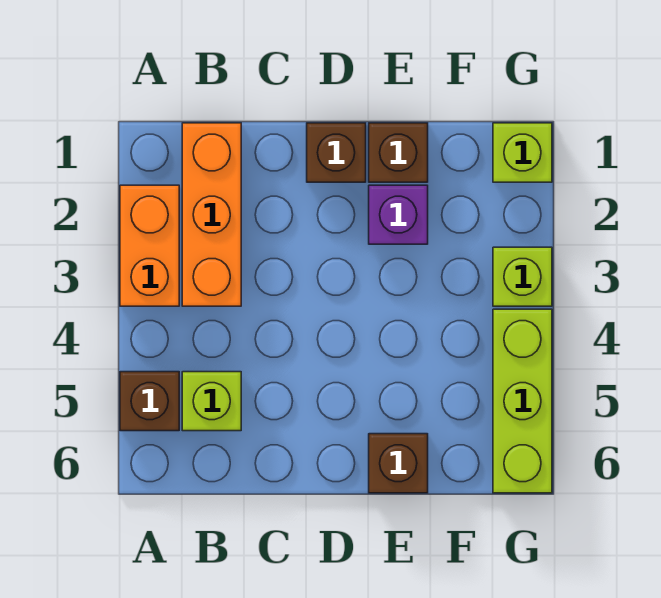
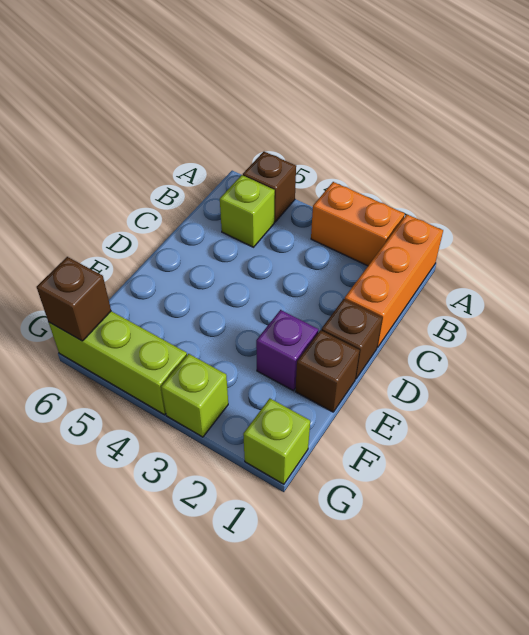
orange 1x3 brick [182,123,241,306] -> orange 1x3 brick turned to [345,215,443,347]
brown 1x1 brick [369,434,428,493] -> brown 1x1 brick moved to [37,257,111,341]

